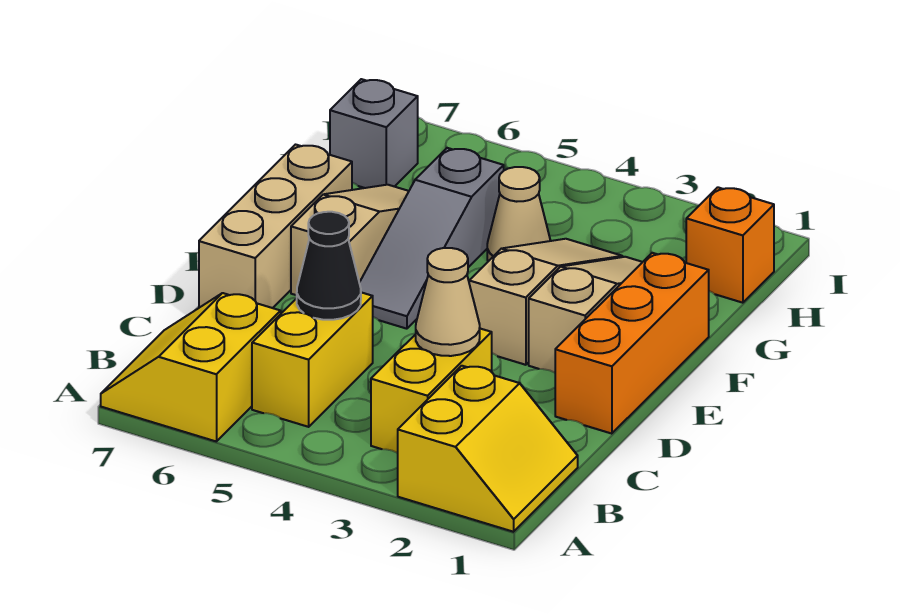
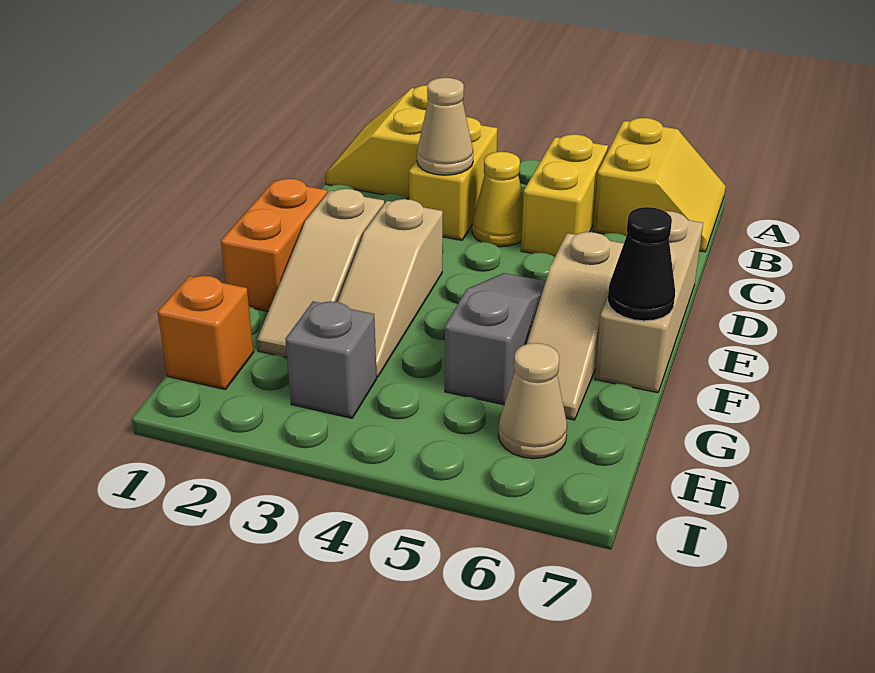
none -> yellow 1x1 cone [472,152,523,247]
black 1x1 cone [297,212,361,320] -> black 1x1 cone moved to [608,207,675,321]
orange 1x3 brick [555,253,709,434] -> orange 1x2 brick [221,179,327,311]
tan 1x1 cone [487,167,550,261] -> tan 1x1 cone moved to [498,343,567,459]
grey 1x1 brick [330,79,418,188] -> grey 1x1 brick moved to [286,301,377,418]

